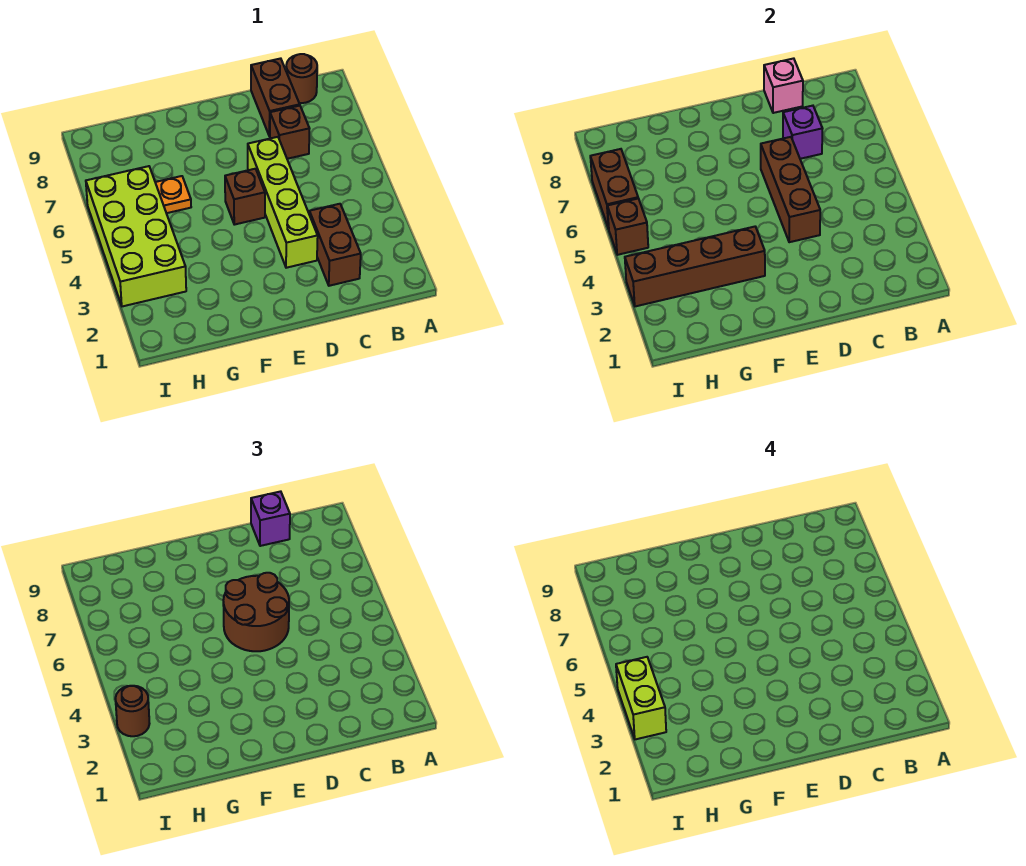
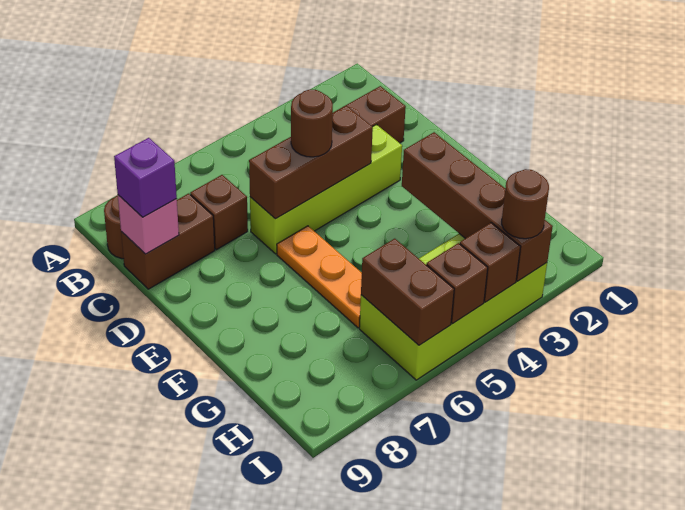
purple 1x1 brick [783,106,823,159] -> none
brown 2x2 round brick [223,573,289,651] -> brown 1x1 round brick [291,90,333,157]
brown 1x1 brick [225,169,265,225] -> brown 1x1 brick moved to [460,223,520,302]
orange 1x1 plate [155,176,191,213] -> orange 1x3 plate [277,226,362,328]
lime 1x2 brick [616,657,666,739] -> none
brown 1x2 brick [590,149,638,229] -> brown 1x2 brick turned to [361,239,454,345]

